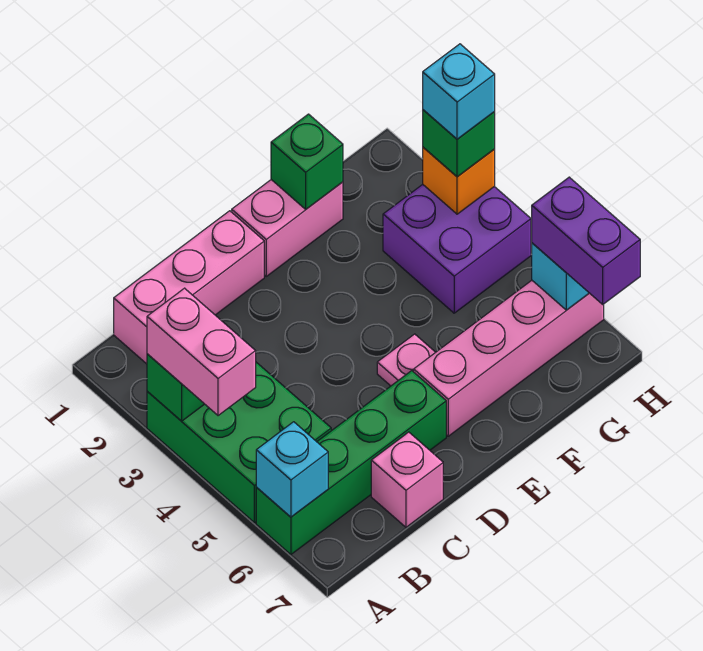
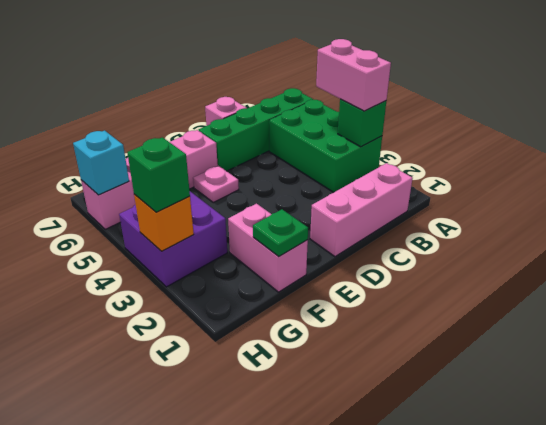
cyan 1x1 brick [256,422,328,517] -> none
pink 1x2 brick [232,180,343,276] -> pink 1x2 brick turned to [228,204,308,292]
green 1x1 brick [271,114,343,209] -> green 1x1 plate [253,209,308,257]
cyan 1x1 brick [423,44,495,139] -> none
purple 1x2 brick [532,177,640,304] -> none

